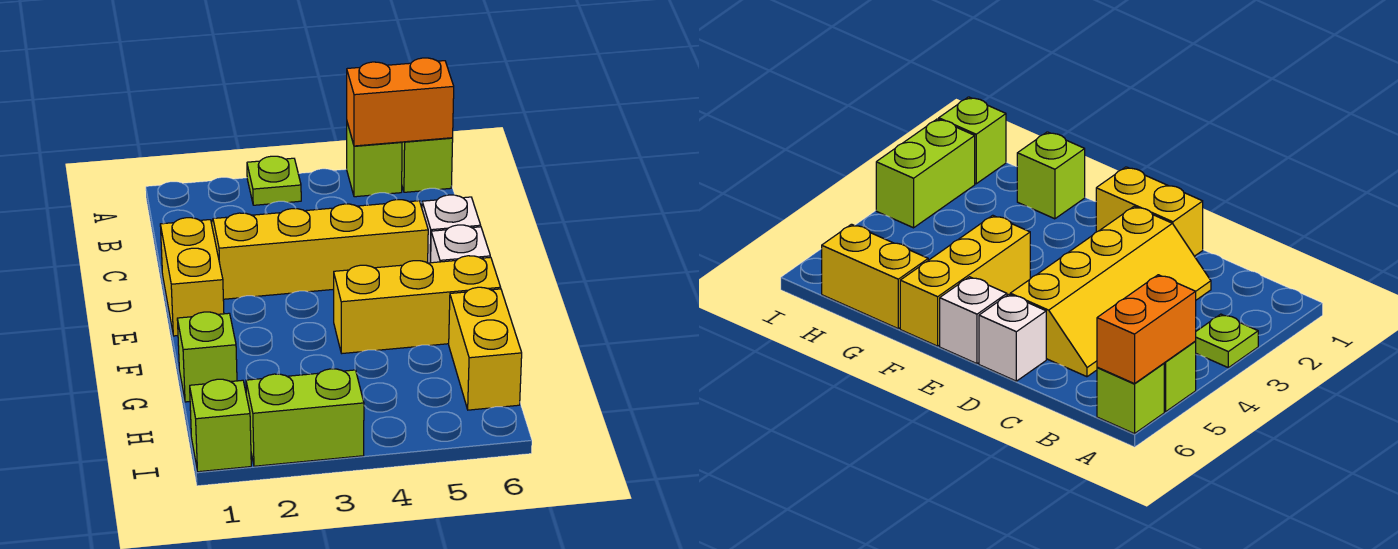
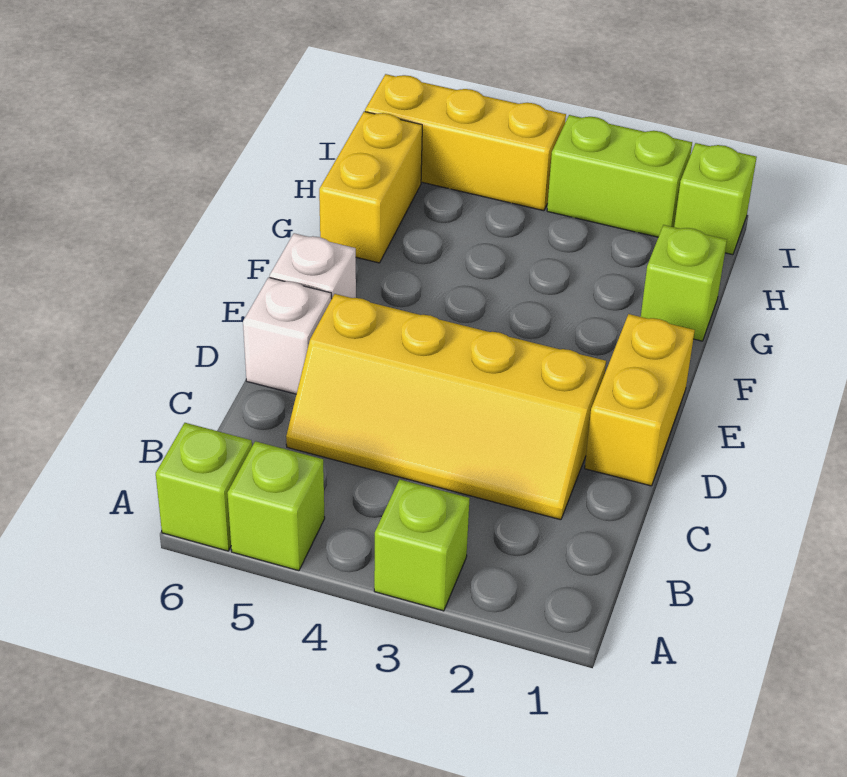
lime 1x1 plate [247,156,301,205] -> lime 1x1 brick [374,479,469,611]
orange 1x2 brick [347,58,454,146] -> none
yellow 1x3 brick [334,256,501,353] -> yellow 1x3 brick moved to [365,74,566,211]

